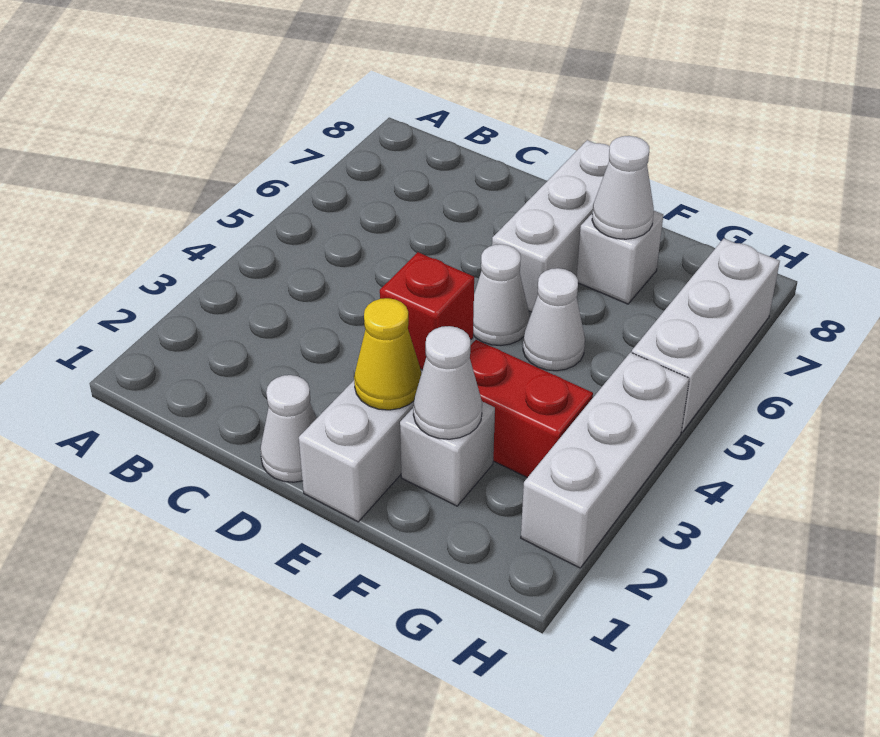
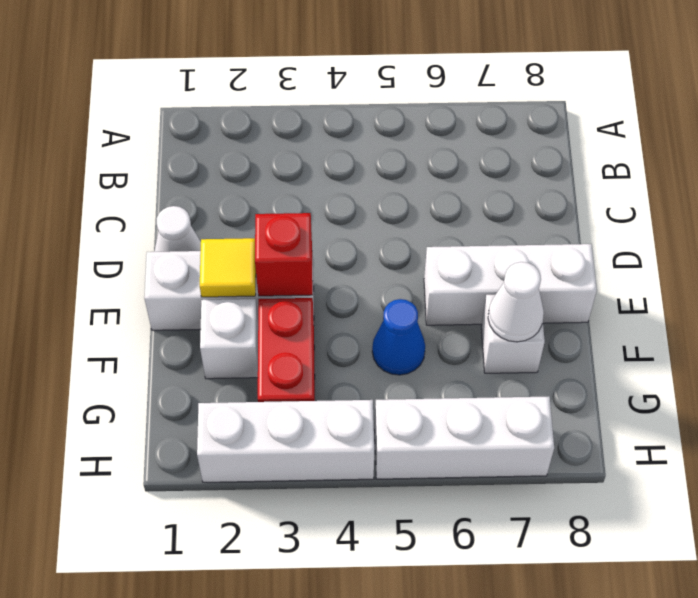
yellow 1x1 cone [354,298,422,410] -> yellow 1x1 tile [200,238,256,297]
white 1x1 cone [473,244,529,346] -> none
white 1x1 cone [413,326,482,439] -> none
white 1x1 cone [523,268,585,371] -> blue 1x1 cone [372,299,425,375]

